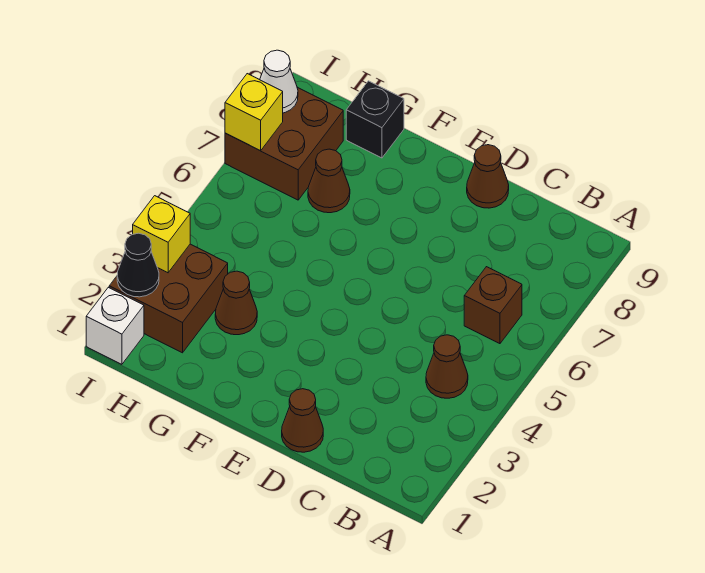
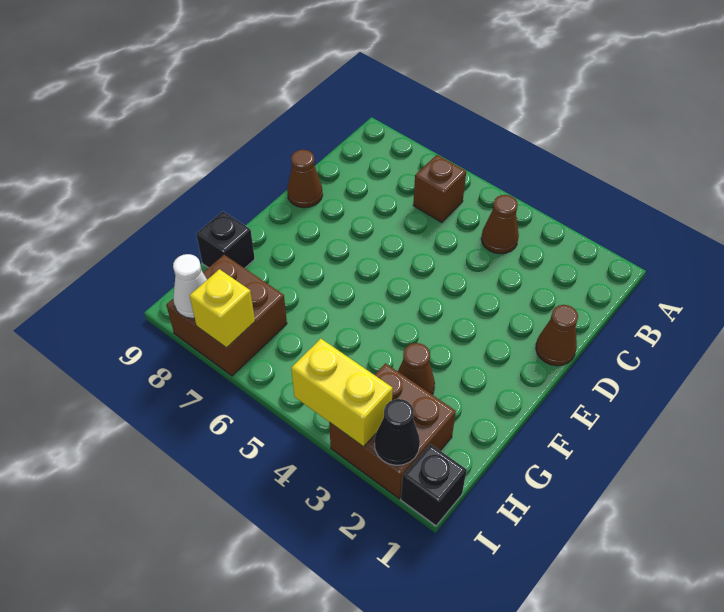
brown 1x1 cone [308,149,350,213] -> none
white 1x1 brick [86,287,144,364] -> black 1x1 brick [401,444,467,526]
yellow 1x1 brick [133,196,190,273] -> yellow 1x2 brick [291,339,393,447]

